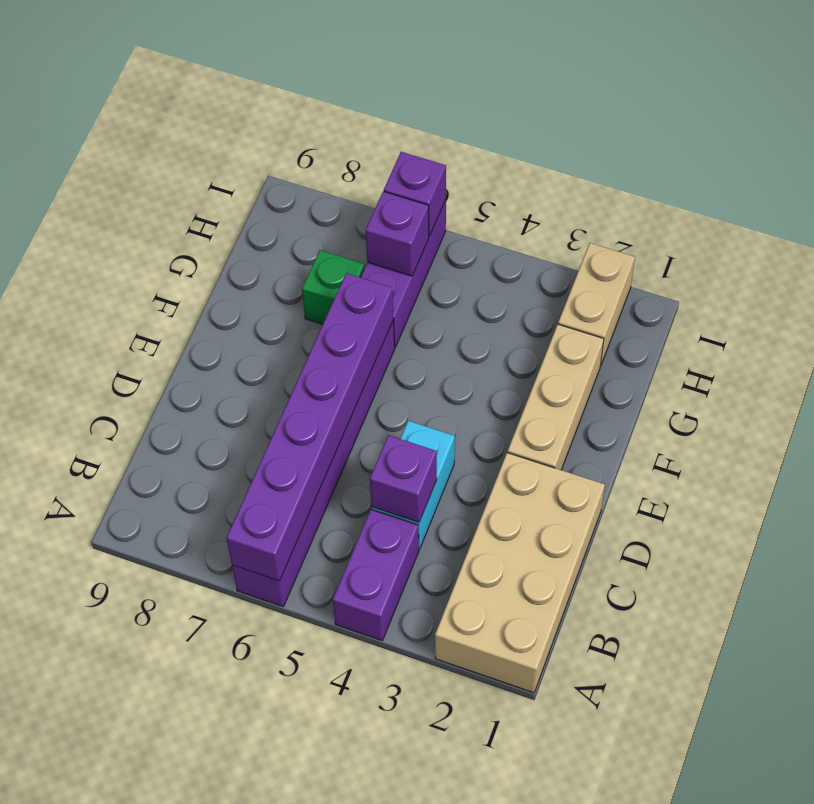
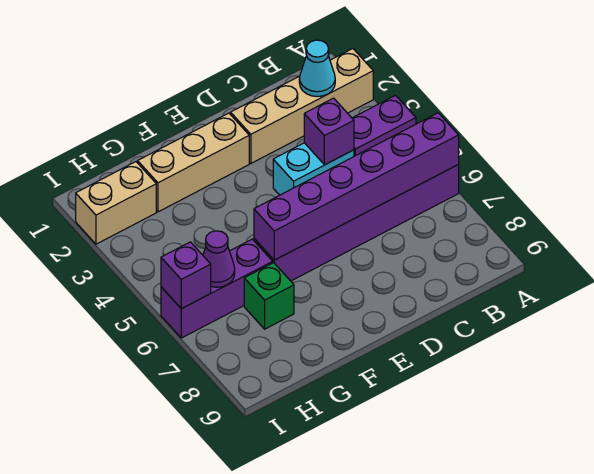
tan 2x4 brick [435,453,605,693] -> tan 1x4 brick [231,49,373,163]
none -> cyan 1x1 cone [299,40,335,97]
purple 1x1 brick [366,191,429,276] -> purple 1x1 cone [203,231,235,287]

